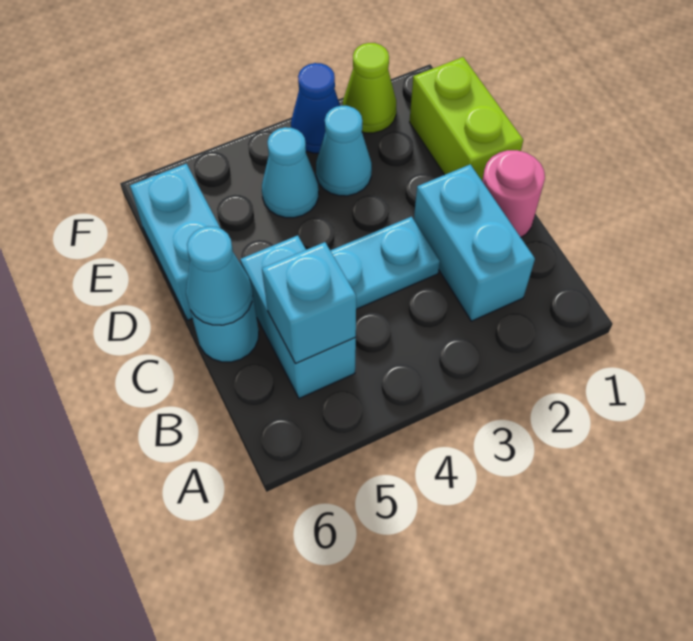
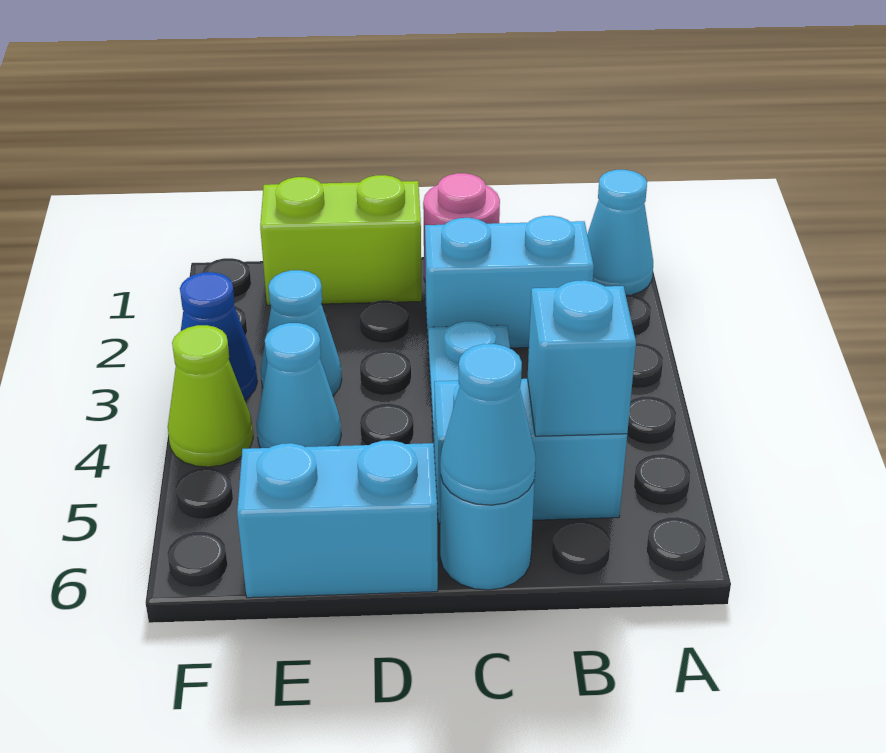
none -> cyan 1x1 cone [587,170,653,295]
lime 1x1 cone [343,43,396,133] -> lime 1x1 cone moved to [168,325,253,467]

